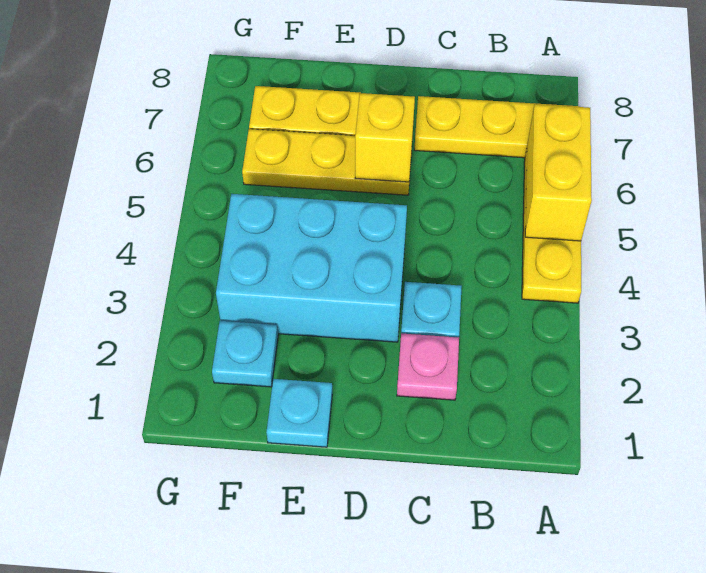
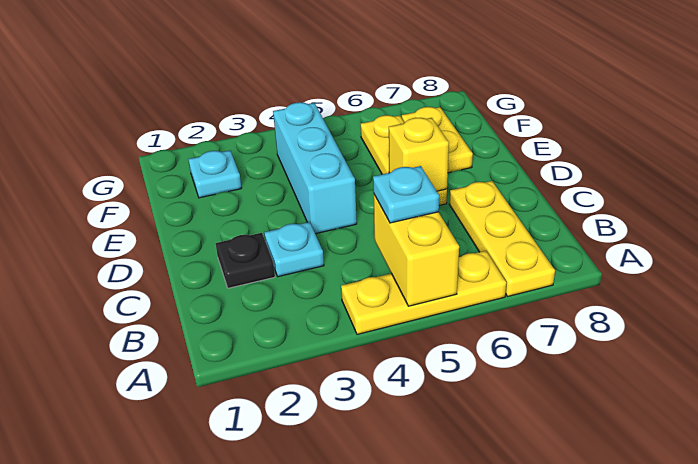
yellow 1x2 brick [525,104,592,241] -> yellow 1x2 brick turned to [373,194,459,306]
pink 1x1 plate [397,333,459,400] -> black 1x1 plate [215,233,275,288]
cyan 2x3 brick [216,194,407,342] -> cyan 1x3 brick [273,102,357,234]
cyan 1x1 plate [266,379,332,447] -> cyan 1x1 plate moved to [373,166,439,223]

